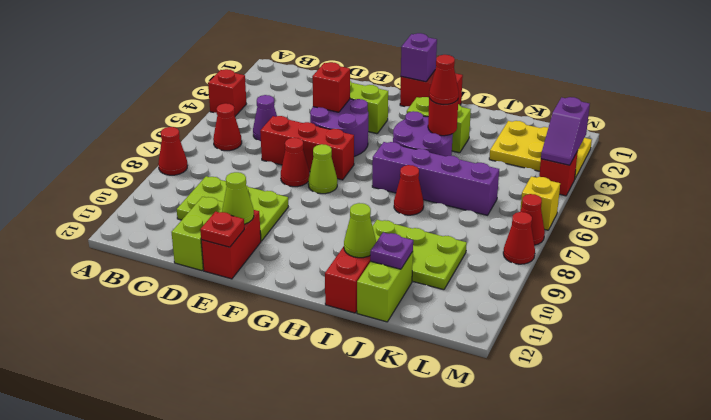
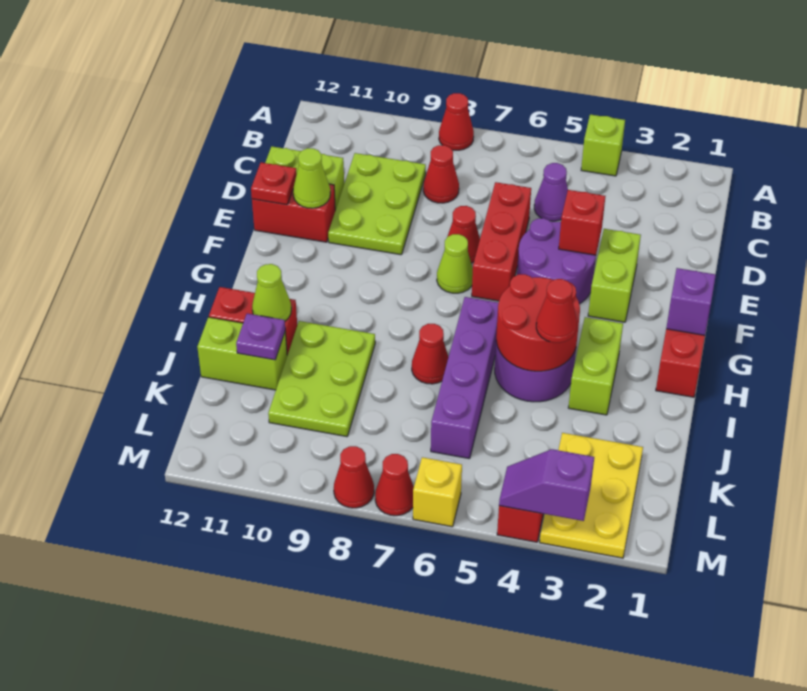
red 1x1 brick [208,69,246,116] -> lime 1x1 brick [581,115,625,176]
red 1x1 cone [213,103,242,151] -> red 1x1 cone moved to [423,145,459,203]
red 1x1 round brick [428,98,458,136] -> red 2x2 round brick [496,274,580,371]

